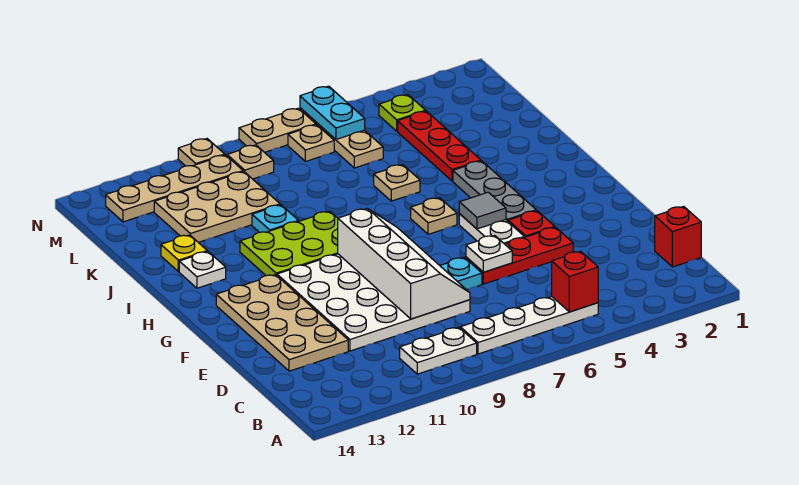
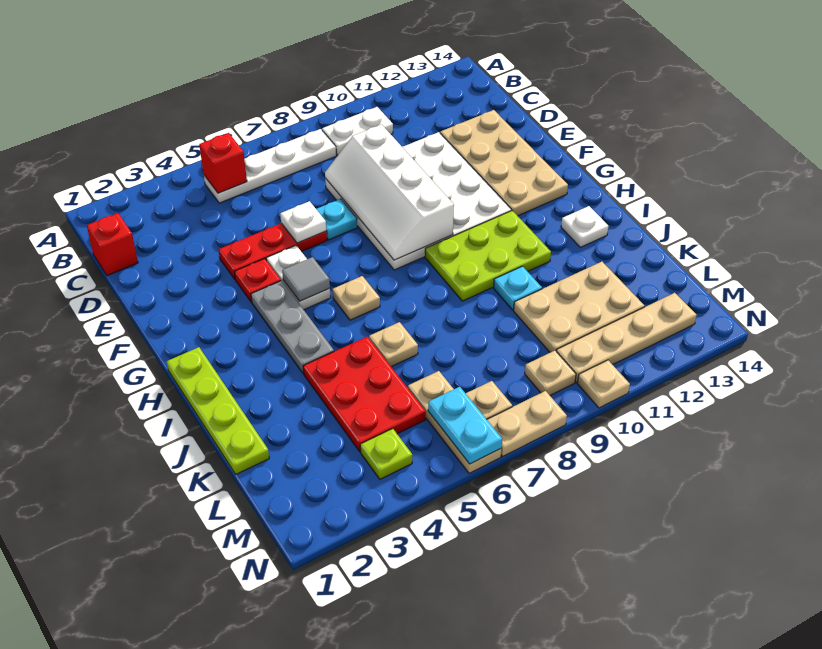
none -> lime 1x4 plate [167,347,269,474]
red 1x3 plate [398,111,481,181] -> red 2x3 plate [303,337,426,452]
yellow 1x1 plate [161,235,207,272] -> none

